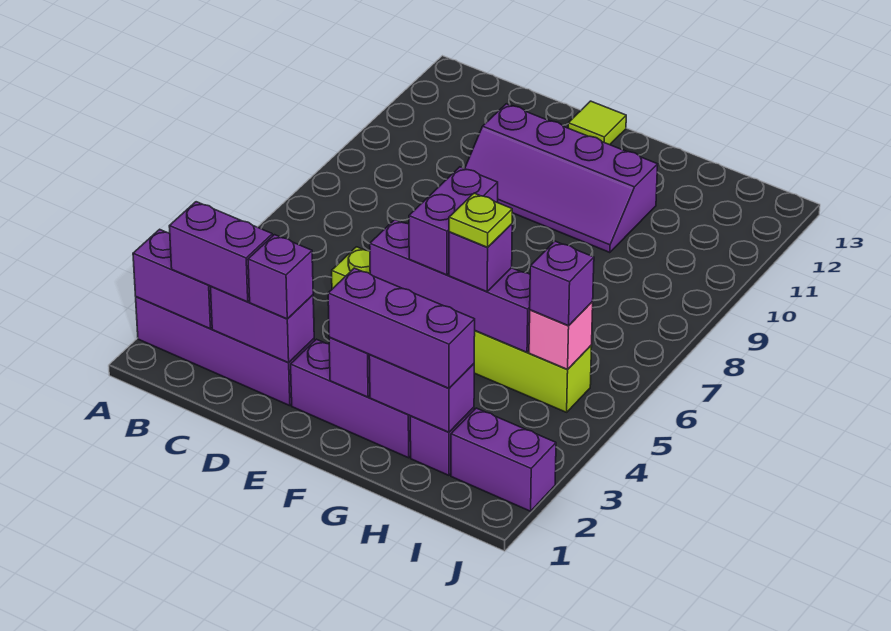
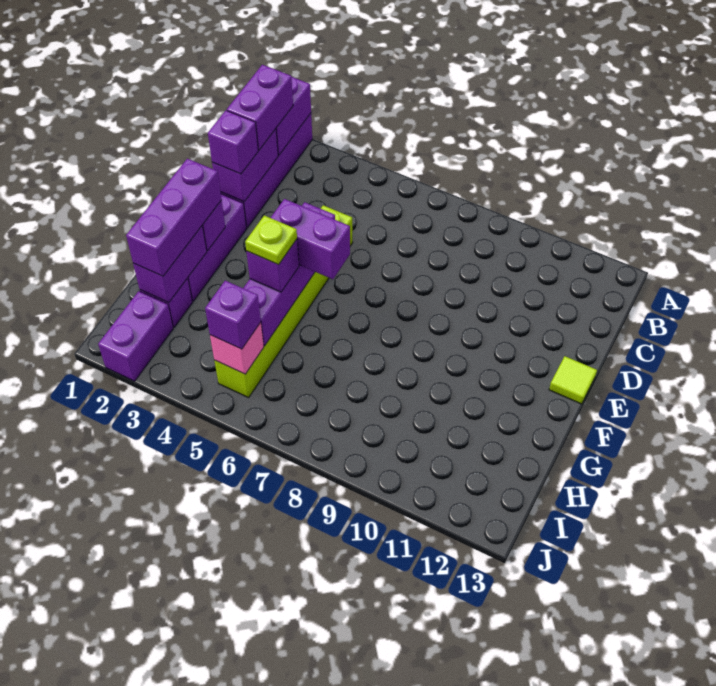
purple 2x4 slope [465,104,658,253] -> none

